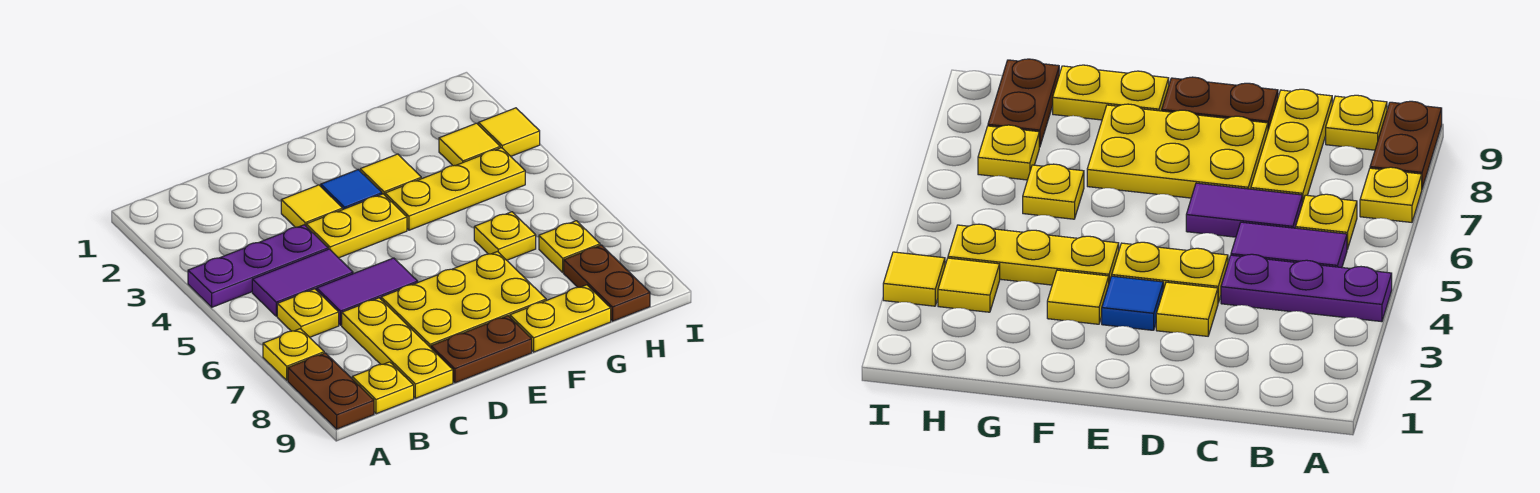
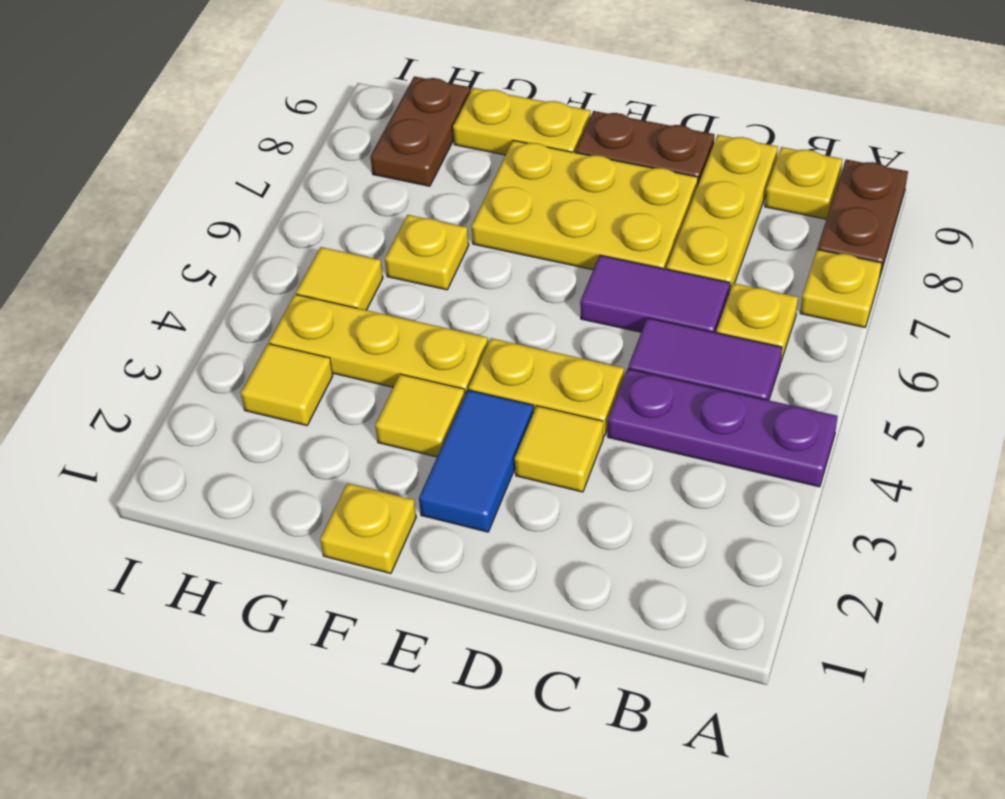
blue 1x1 tile [321,170,382,209] -> blue 1x2 tile [419,390,534,532]
yellow 1x1 plate [539,221,600,272] -> yellow 1x1 plate moved to [320,483,416,573]
yellow 1x1 tile [478,108,540,156] -> yellow 1x1 tile moved to [296,247,383,310]

